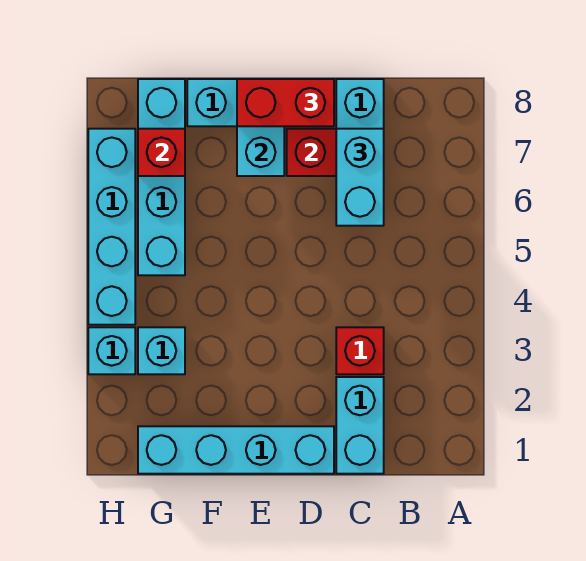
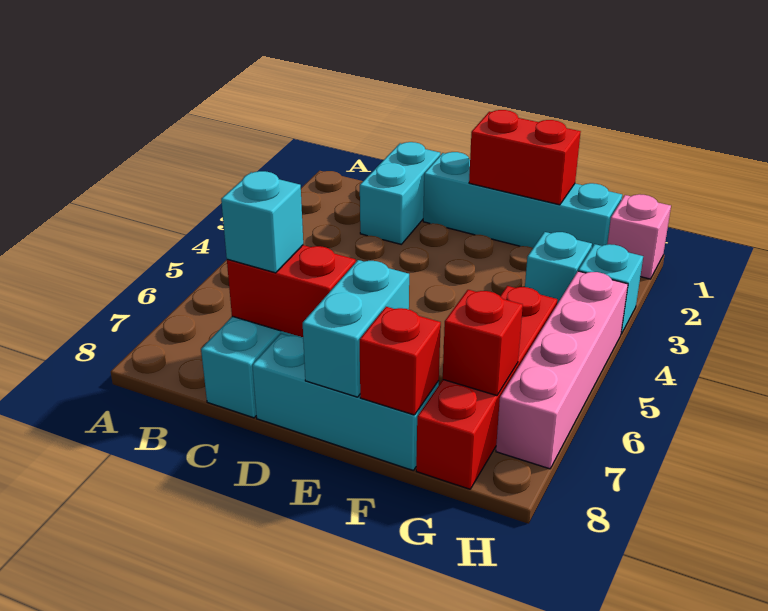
red 1x1 brick [336,327,384,374] -> red 1x1 brick moved to [360,307,441,415]
cyan 1x2 brick [336,129,384,226] -> cyan 1x1 brick [221,171,303,273]
red 1x2 brick [237,79,334,126] -> red 1x2 brick moved to [469,110,581,205]
cyan 1x4 brick [138,79,185,275] -> red 1x4 brick [416,286,557,489]
none -> pink 1x1 brick [607,194,671,279]
cyan 1x4 brick [88,129,135,325] -> pink 1x4 brick [496,271,628,469]

